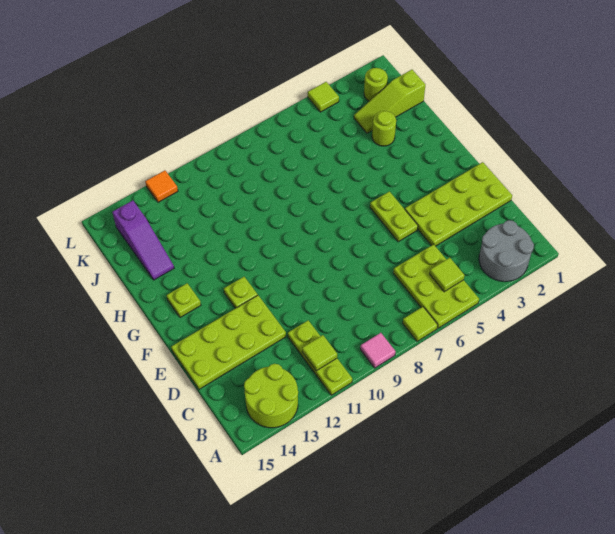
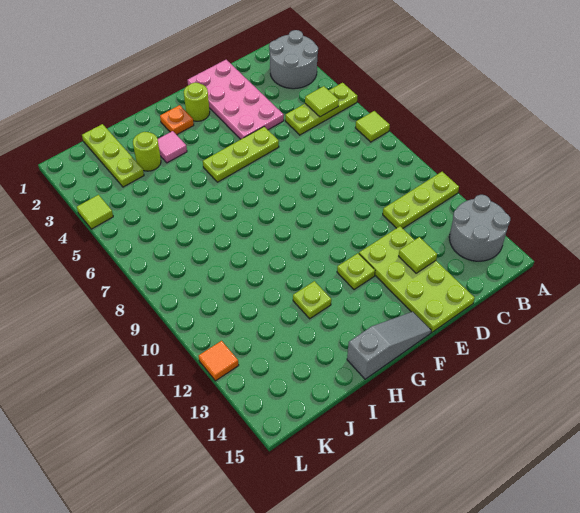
lime 2x3 plate [393,244,479,328] -> lime 1x3 plate [285,83,357,135]
pink 1x1 tile [360,333,395,368] -> pink 1x1 tile moved to [158,131,187,163]
lime 2x2 round brick [244,364,298,428] -> grey 2x2 round brick [449,195,510,261]
lime 1x1 tile [302,335,337,371] -> lime 1x1 tile moved to [399,237,437,273]
lime 2x4 plate [405,162,512,246] -> pink 2x4 plate [187,60,284,139]
lime 1x2 plate [370,191,418,242] -> lime 1x3 plate [203,127,279,182]
none -> grey 1x3 slope [347,312,431,379]
none -> orange 1x1 plate [160,105,194,135]
lime 1x1 plate [167,283,201,317] -> lime 1x1 plate moved to [293,281,331,319]
purple 1x3 slope [112,200,174,280] -> none
lime 1x3 slope [354,70,425,133] -> lime 1x3 plate [82,124,144,187]
lime 1x1 round brick [364,68,388,101] -> lime 1x1 round brick moved to [184,83,210,121]

